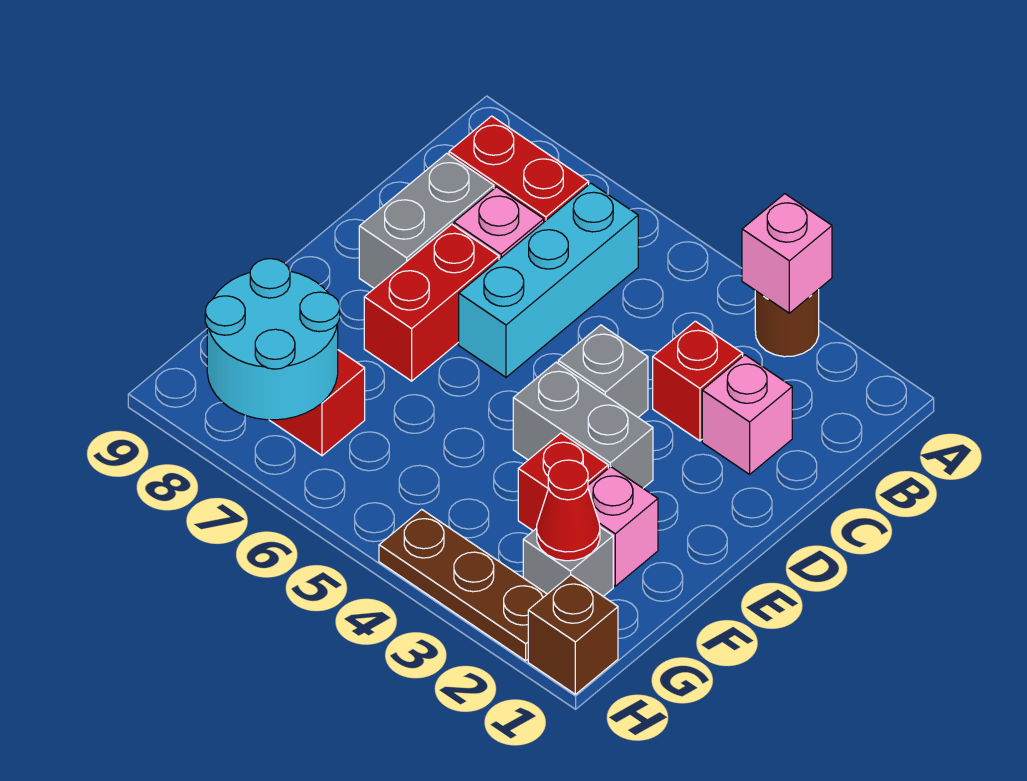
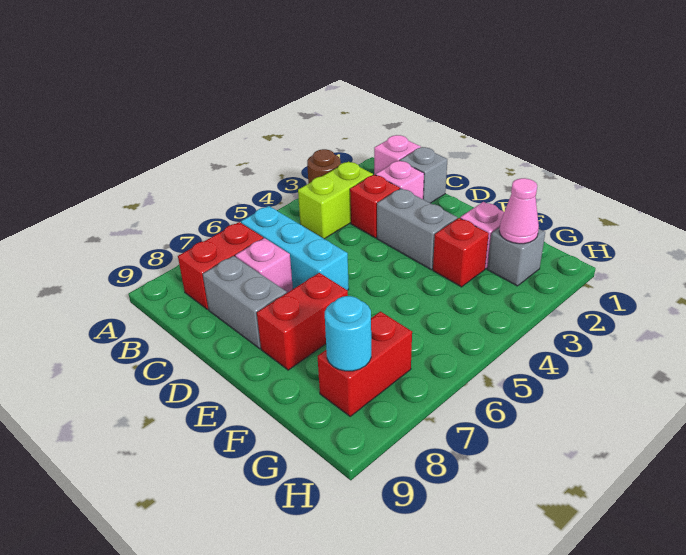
pink 1x1 brick [742,194,832,313] -> pink 1x1 brick moved to [374,135,421,175]
none -> lime 1x2 brick [298,162,373,239]
grey 1x1 brick [558,325,648,417] -> grey 1x1 brick moved to [400,147,447,203]
red 1x2 brick [364,224,499,381] -> red 1x2 brick turned to [257,273,348,370]
grey 1x2 brick [513,362,653,488] -> grey 1x2 brick turned to [377,188,458,270]
red 1x1 cone [537,460,600,561] -> pink 1x1 cone [499,178,539,244]
cyan 2x2 round brick [205,259,340,420] -> cyan 1x1 round brick [325,296,371,371]
brown 1x1 brick [528,575,618,694] -> none
brown 1x3 plate [379,509,547,661] -> none

